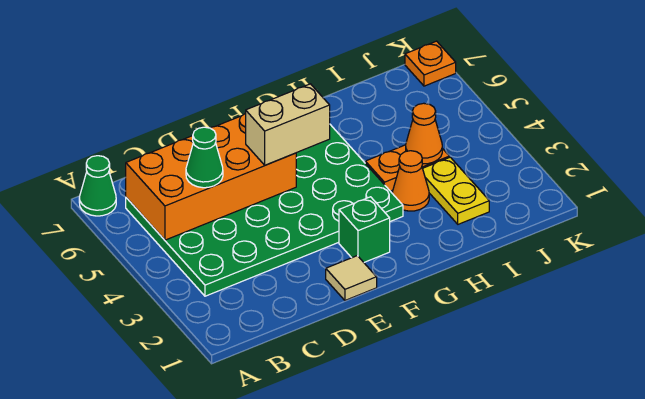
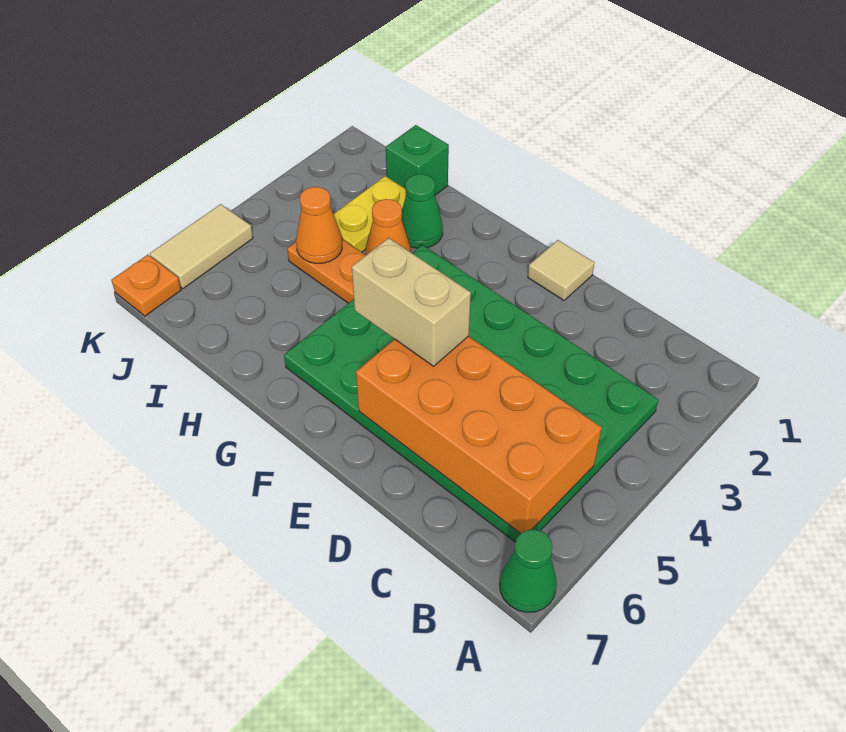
green 1x1 cone [186,127,223,188] -> green 1x1 cone moved to [402,174,443,248]
green 1x1 brick [339,197,390,262] -> green 1x1 brick moved to [386,125,449,195]
none -> tan 1x2 tile [150,204,253,289]

